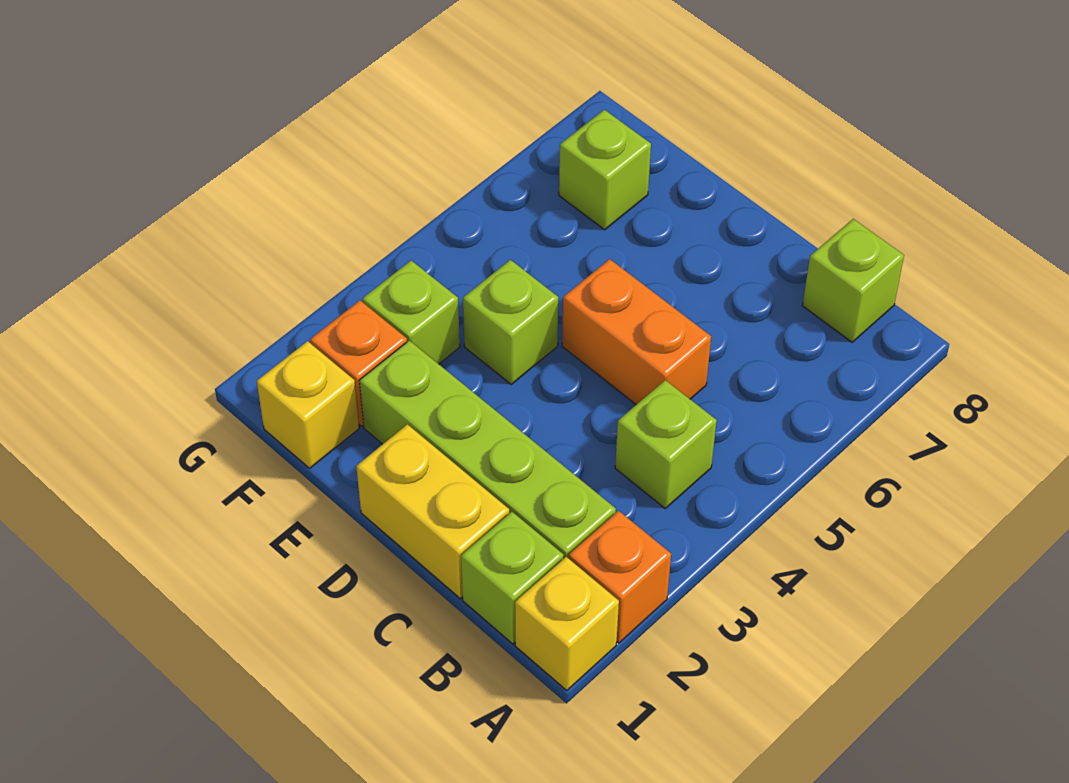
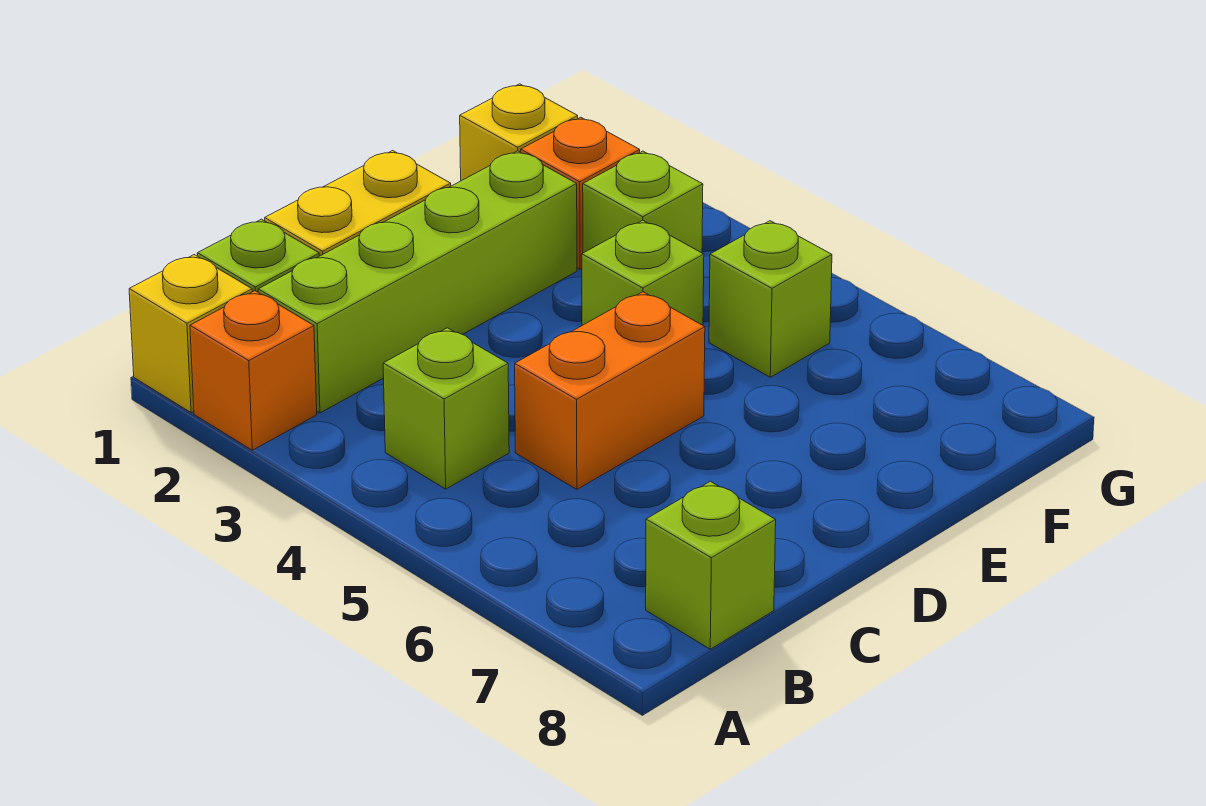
lime 1x1 brick [559,110,651,230] -> lime 1x1 brick moved to [709,221,832,377]

